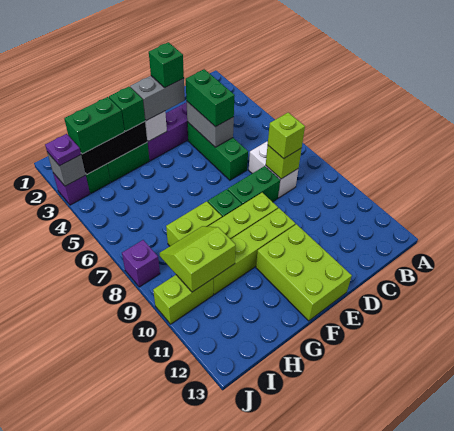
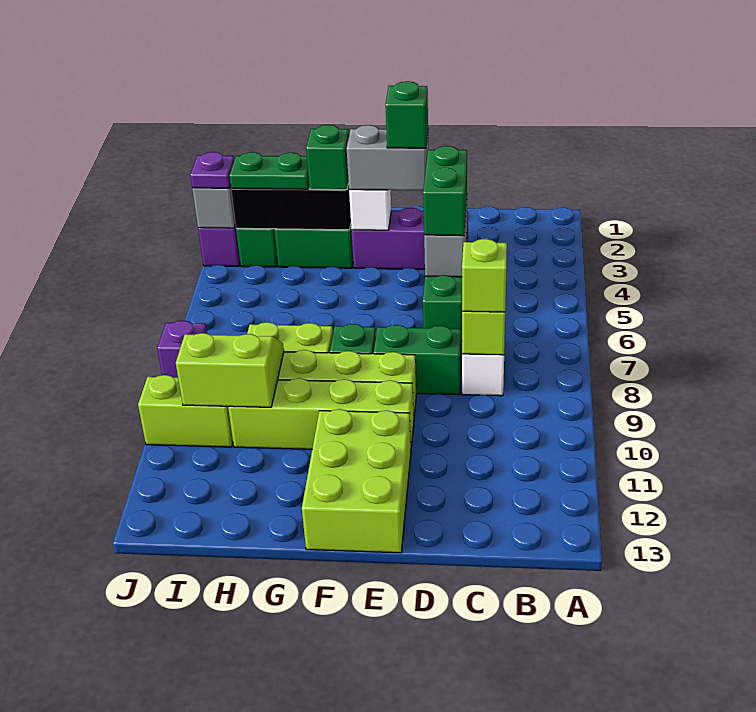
green 1x2 brick [64,97,124,154] -> green 1x2 plate [230,152,309,189]

